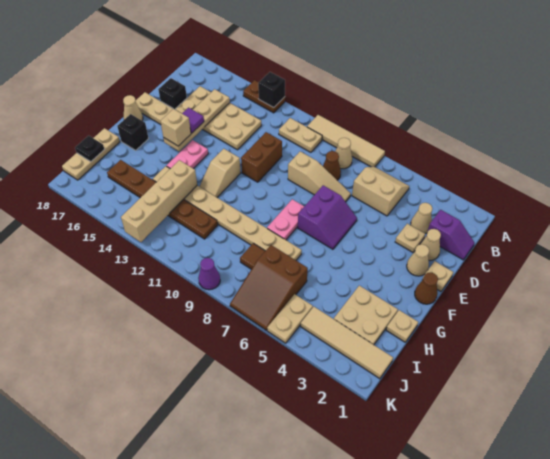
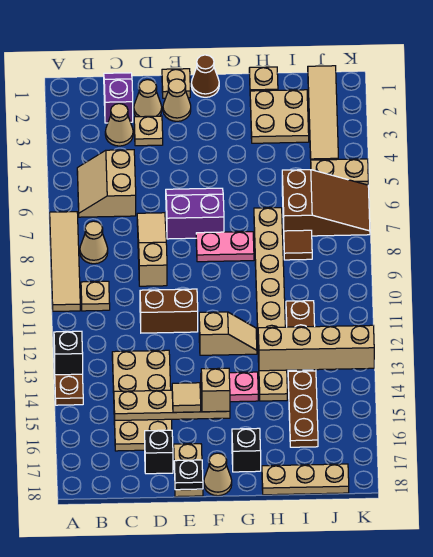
tan 1x2 plate [279,118,322,152] -> tan 1x1 plate [81,281,110,311]
brown 1x1 cone [323,151,341,180] -> none
purple 1x1 tile [182,108,204,133] -> tan 1x1 tile [172,383,201,412]
black 1x1 plate [75,135,105,162] -> black 1x1 plate moved to [174,460,203,490]
purple 1x1 cone [198,258,220,290] -> none

